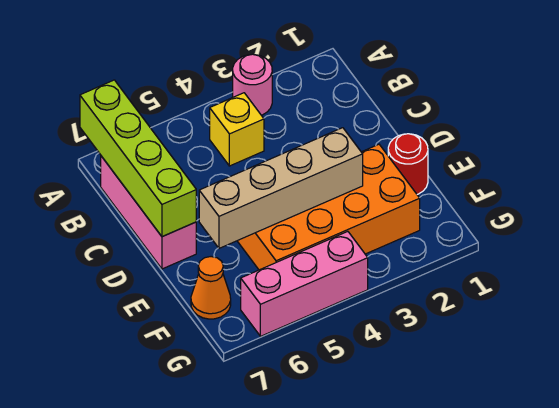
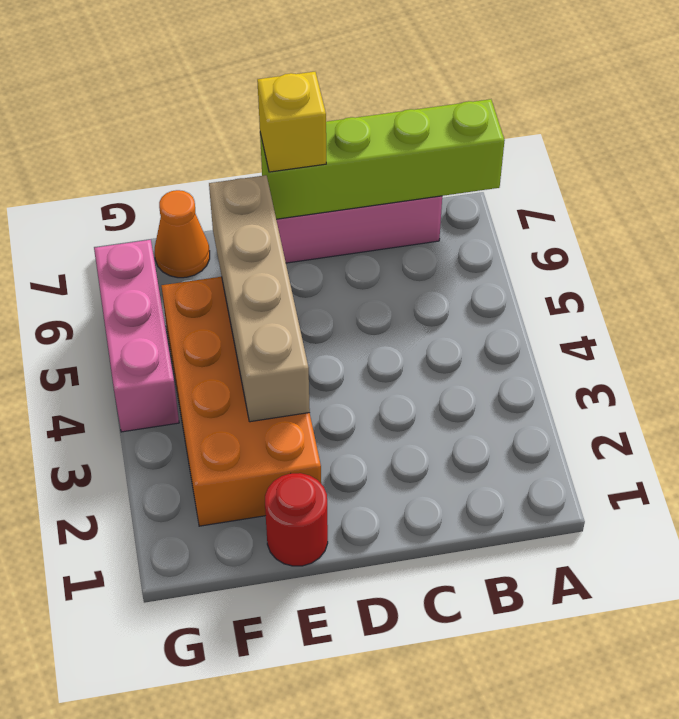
pink 1x1 round brick [233,54,272,115] -> none
yellow 1x1 brick [210,93,264,166] -> yellow 1x1 brick moved to [257,72,326,172]

